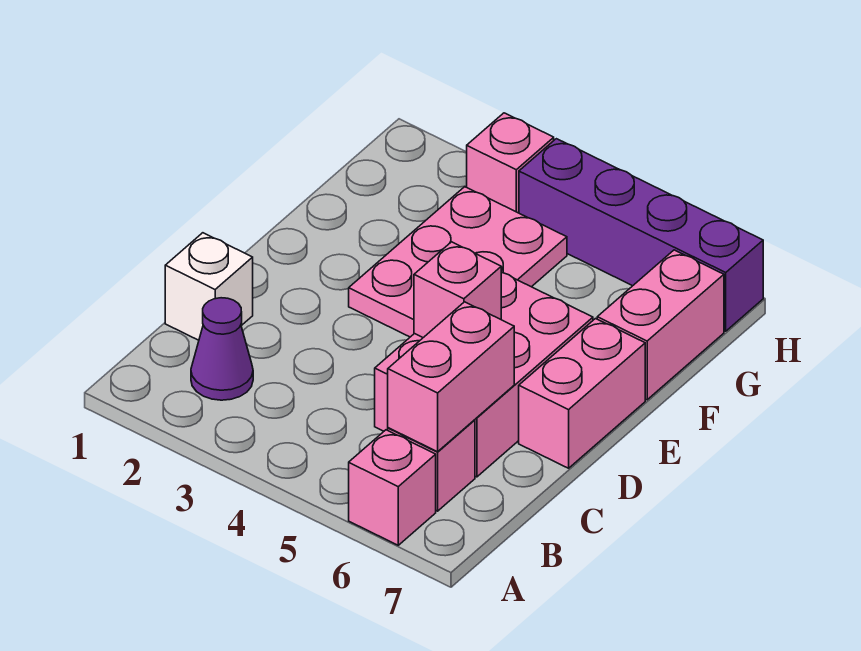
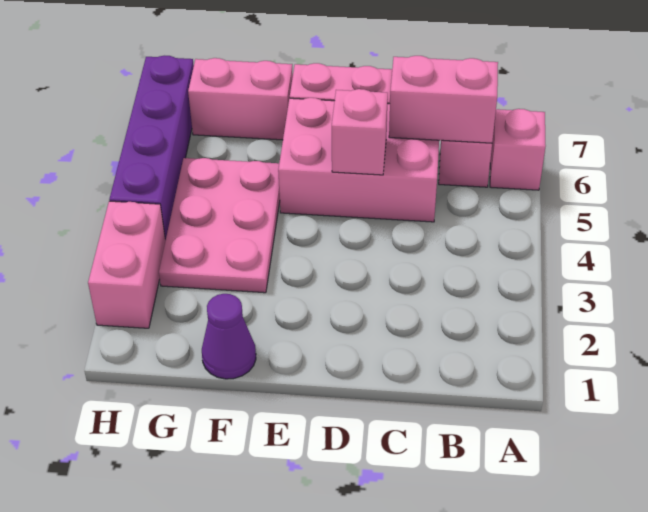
purple 1x1 cone [191,298,253,400] -> purple 1x1 cone moved to [202,294,256,379]
white 1x1 brick [165,233,253,340] -> none
pink 2x3 plate [349,187,567,337] -> pink 2x3 plate turned to [159,158,280,293]
pink 1x1 brick [467,113,554,213] -> pink 1x2 brick [88,201,165,328]

